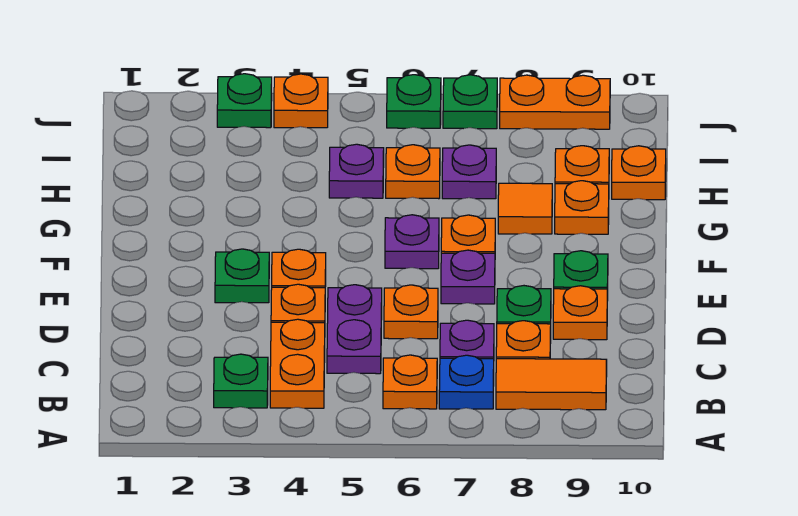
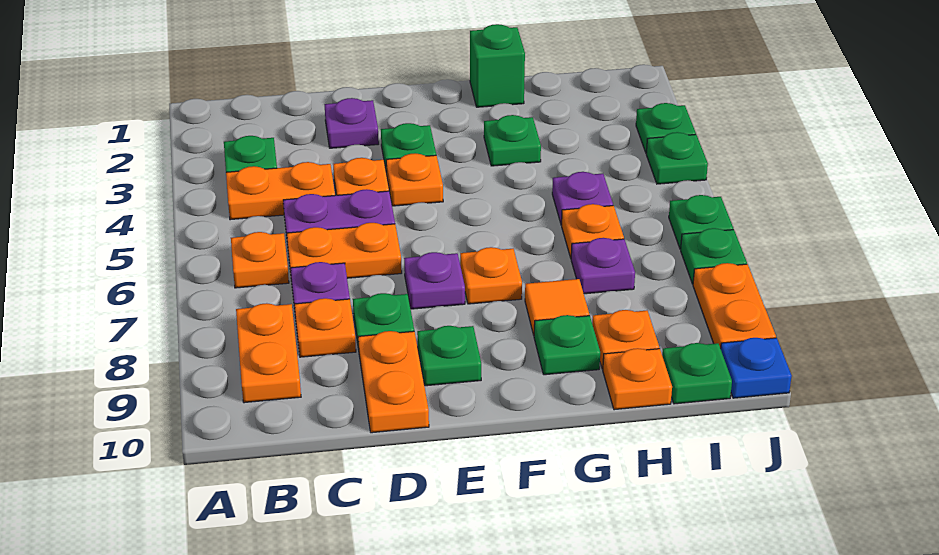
blue 1x1 plate [439,355,494,409] -> blue 1x1 plate moved to [721,338,792,398]
orange 1x2 tile [496,359,607,410] -> orange 1x2 plate [236,303,301,403]
orange 1x1 plate [384,285,438,339] -> orange 1x2 plate [287,223,402,278]
orange 1x1 plate [553,286,607,340] -> orange 1x2 plate [358,331,429,433]
purple 1x1 plate [385,215,439,269] -> purple 1x1 plate moved to [325,98,379,148]
none -> green 1x1 brick [470,24,525,107]
none -> green 1x1 plate [484,115,541,166]
orange 1x1 plate [555,181,609,234] -> green 1x1 plate [534,315,600,375]
none -> green 1x1 plate [662,343,732,404]
orange 1x1 plate [274,74,328,128] -> green 1x1 plate [646,132,708,184]

